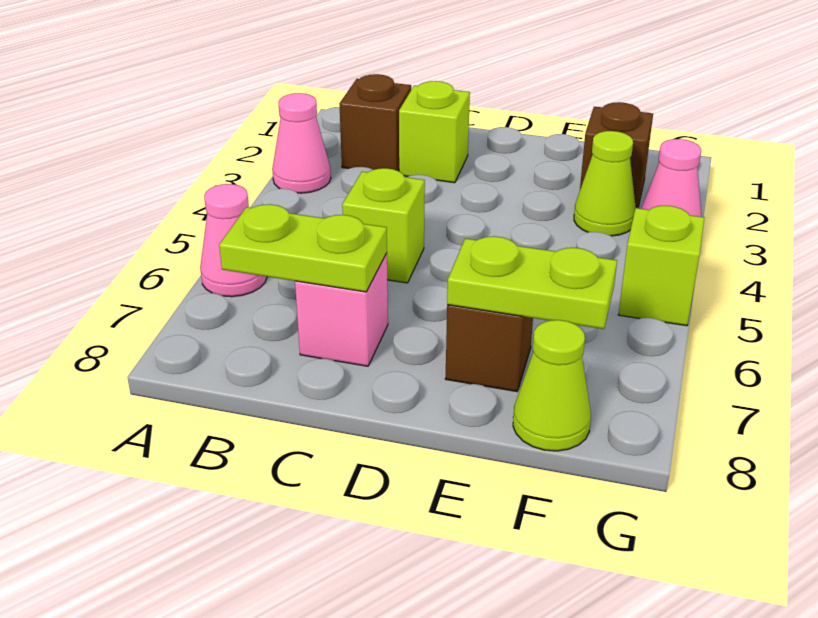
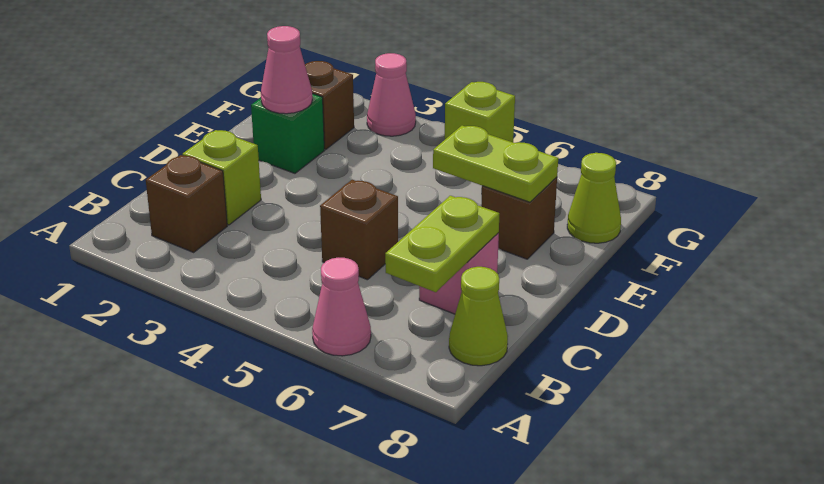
pink 1x1 cone [272,93,331,193] -> pink 1x1 cone moved to [261,26,312,114]
lime 1x1 brick [342,168,425,283] -> brown 1x1 brick [320,180,398,280]
none -> green 1x1 brick [251,94,324,173]
lime 1x2 plate [447,236,617,329] -> lime 1x2 plate turned to [433,126,558,202]
lime 1x1 cone [574,131,636,236] -> lime 1x1 cone moved to [449,267,508,366]

